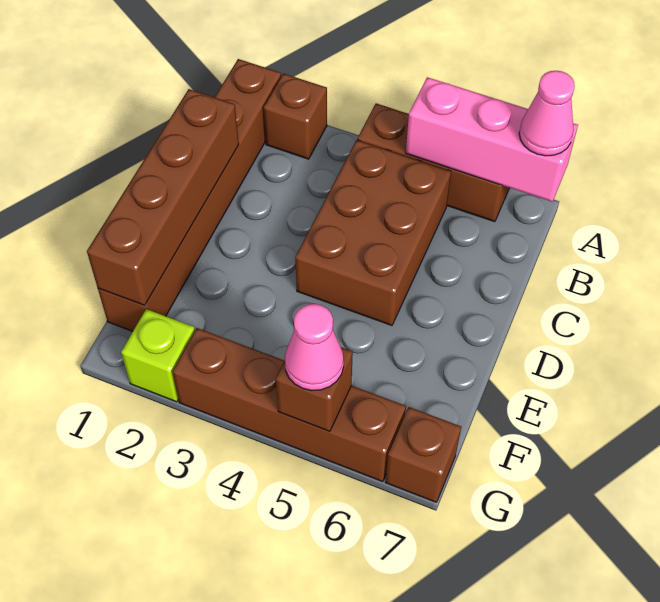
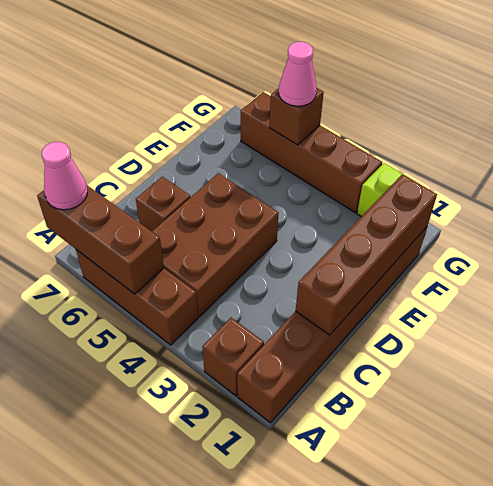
pink 1x3 brick [406,77,578,202] -> brown 1x3 brick [37,185,164,294]
brown 1x1 brick [385,407,461,502] -> brown 1x1 brick moved to [136,177,190,231]

